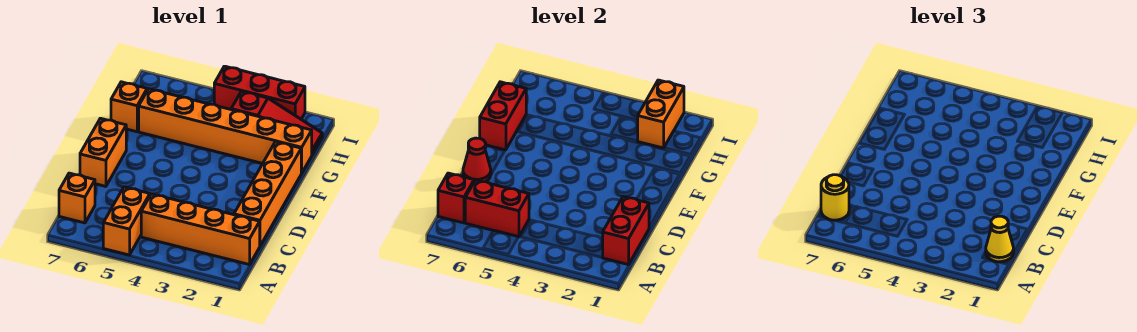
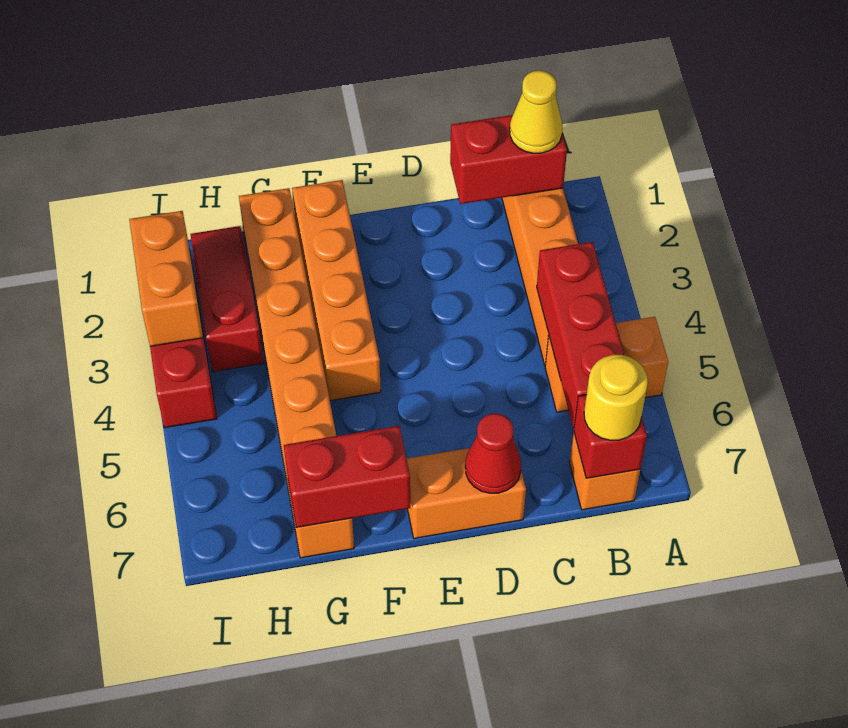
red 1x2 brick [465,180,529,237] -> red 1x3 brick [537,242,624,428]
orange 1x4 brick [234,142,301,246] -> orange 1x4 brick turned to [292,180,381,401]
orange 1x2 brick [638,80,684,148] -> orange 1x2 brick turned to [129,211,203,346]

